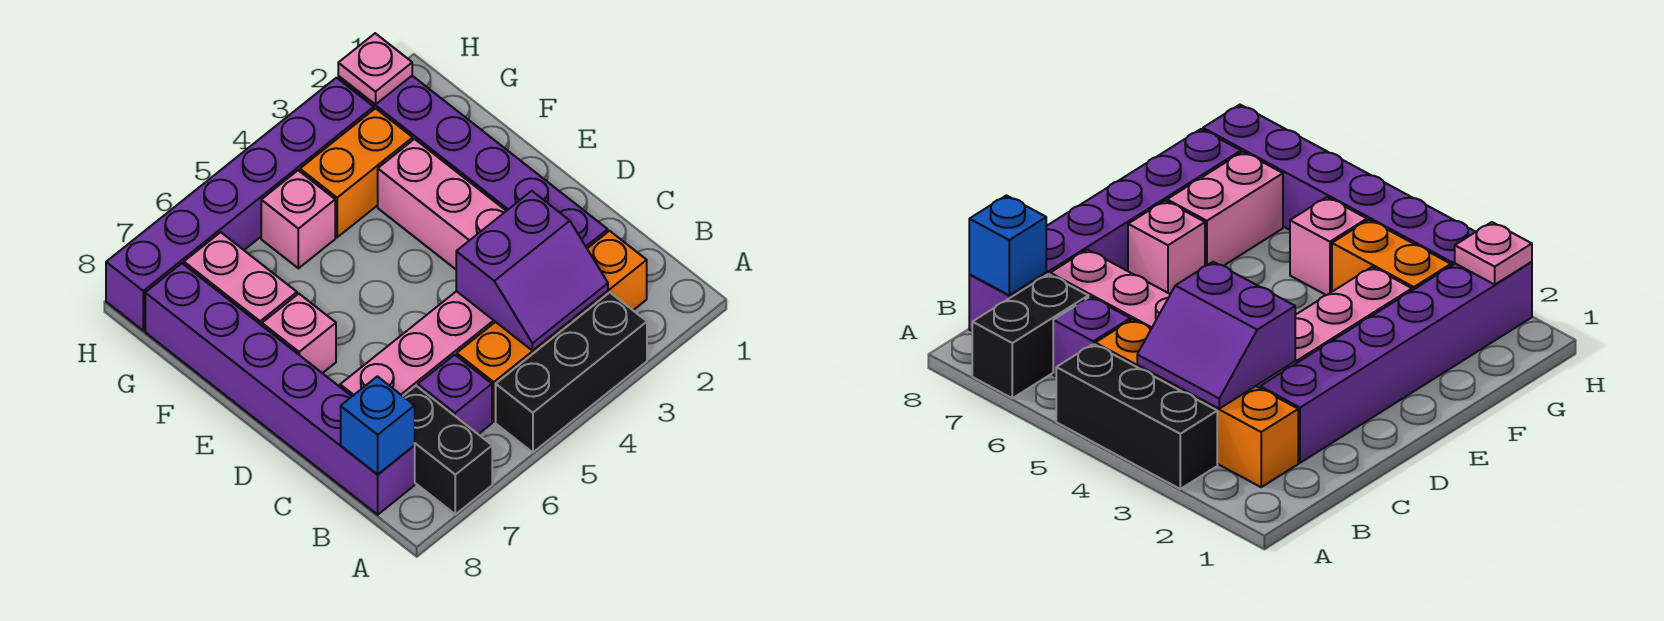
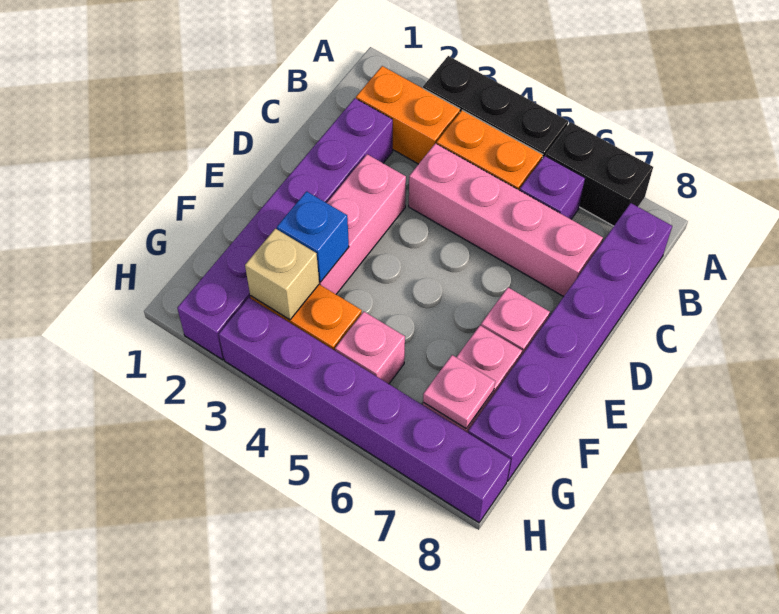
black 1x2 brick [403,386,492,514] -> black 1x2 brick turned to [546,122,653,226]
purple 2x2 slope [456,191,608,351] -> none
blue 1x1 brick [341,376,415,475] -> blue 1x1 brick moved to [277,191,349,282]
none -> tan 1x1 brick [245,229,319,320]
pink 1x1 plate [338,33,412,105] -> pink 1x1 plate moved to [423,355,495,428]

